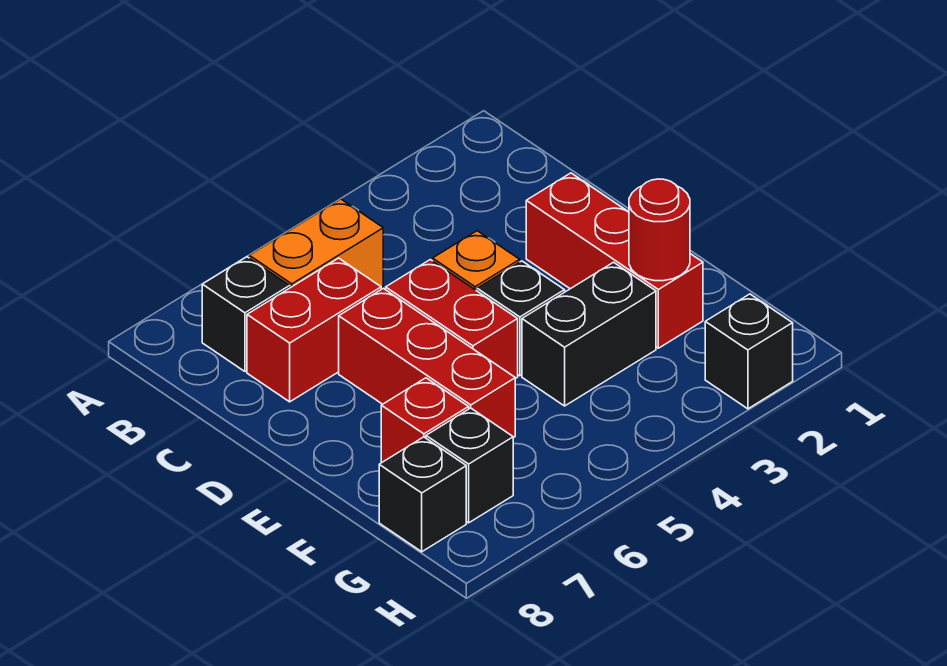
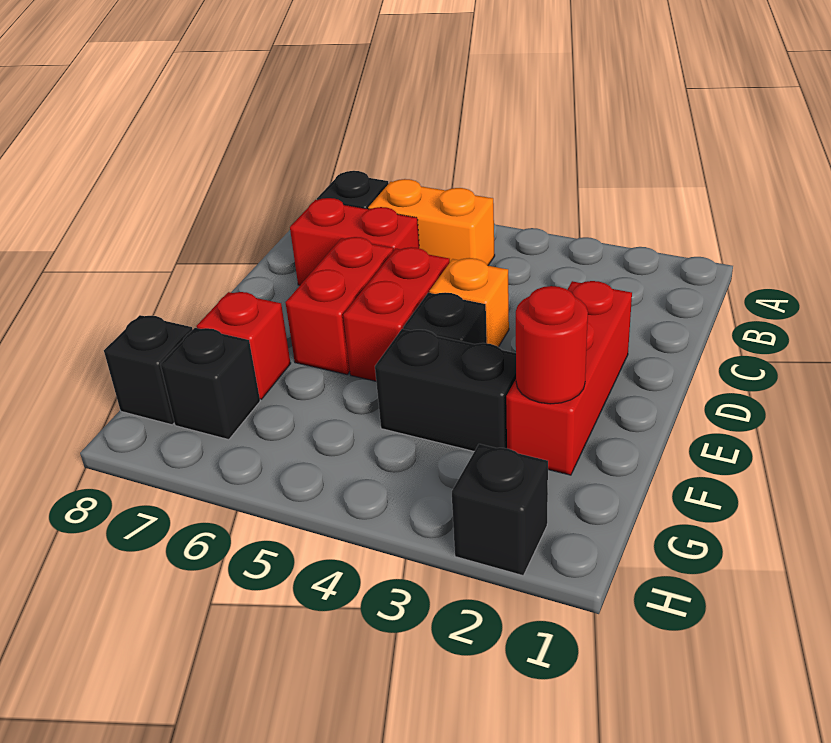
red 1x3 brick [339,288,515,438] -> red 1x2 brick [286,237,393,375]

